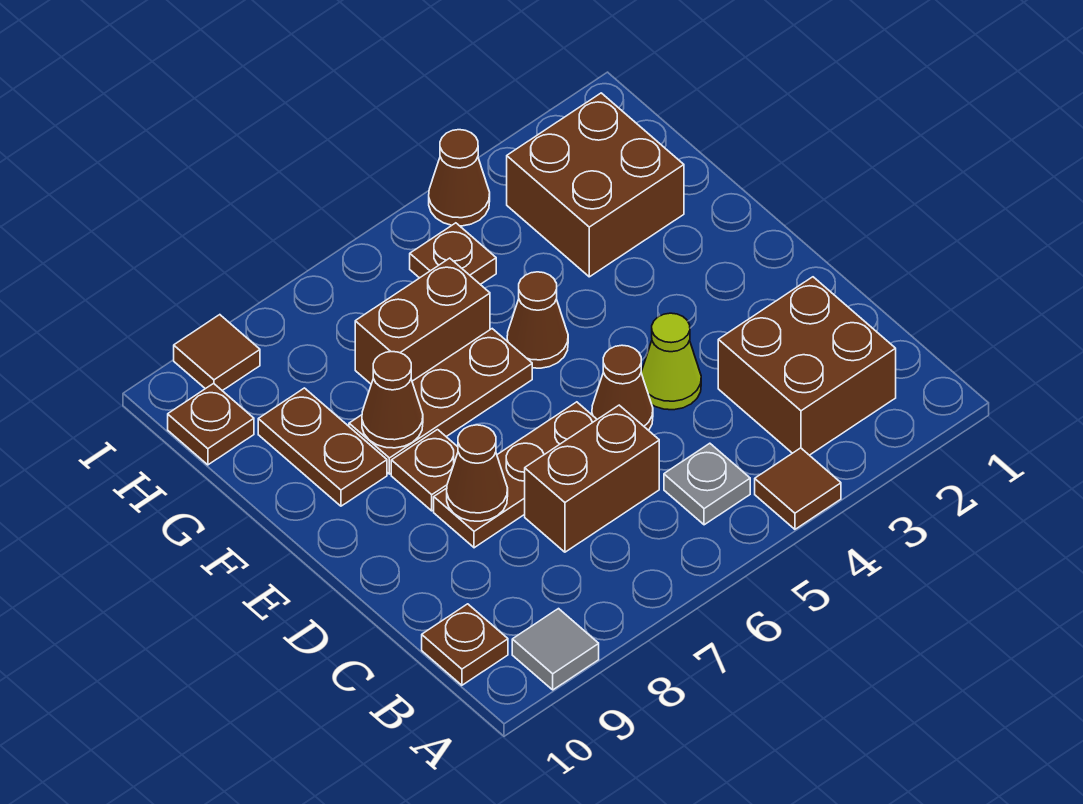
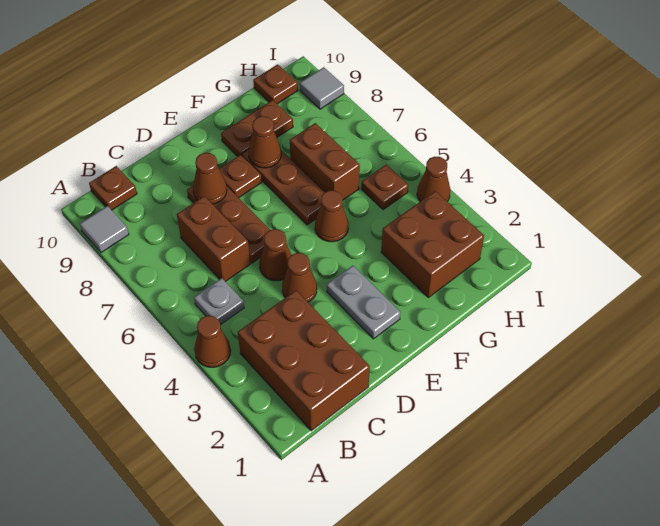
brown 1x1 tile [755,448,841,529] -> brown 1x1 cone [194,316,231,367]
brown 2x2 brick [718,277,896,455] -> brown 2x3 brick [238,291,370,431]
lime 1x1 cone [641,313,701,410] -> brown 1x1 cone [282,253,317,302]
none -> grey 1x2 plate [327,266,400,339]
brown 1x1 tile [174,315,260,391] -> grey 1x1 tile [300,67,344,109]

